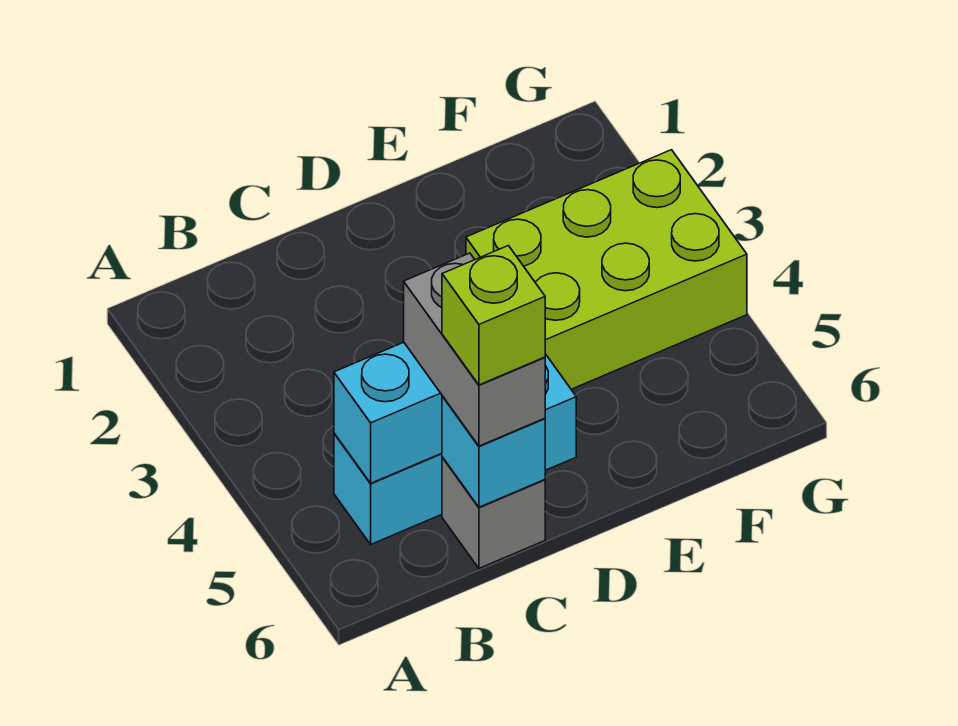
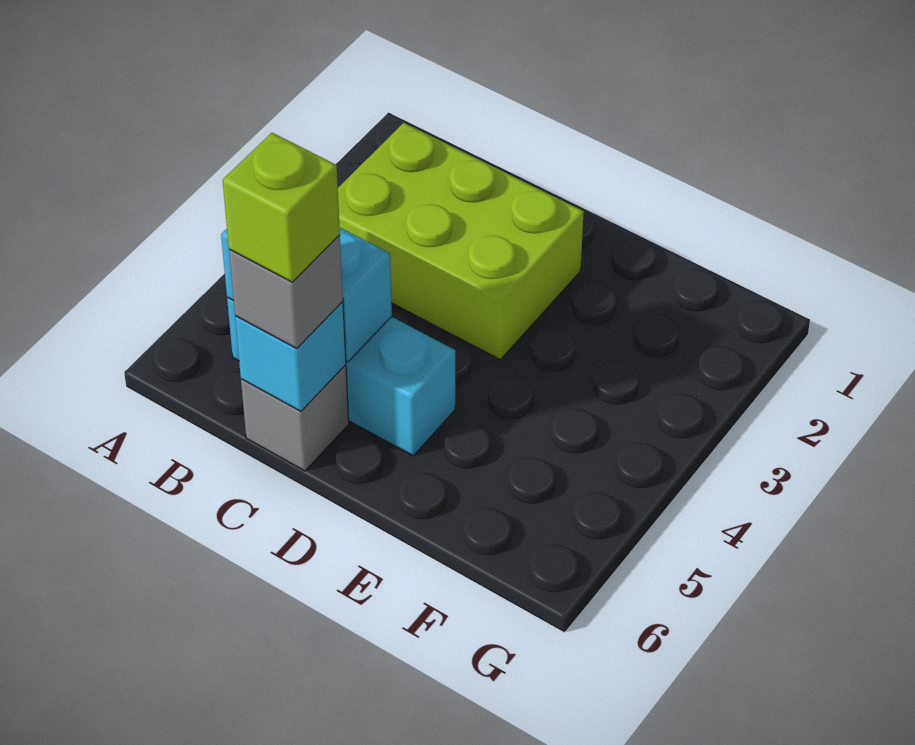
grey 1x2 brick [404,253,545,446] -> grey 1x1 brick [229,235,343,349]
lime 2x3 brick [466,150,747,389] -> lime 2x3 brick moved to [338,123,584,359]

